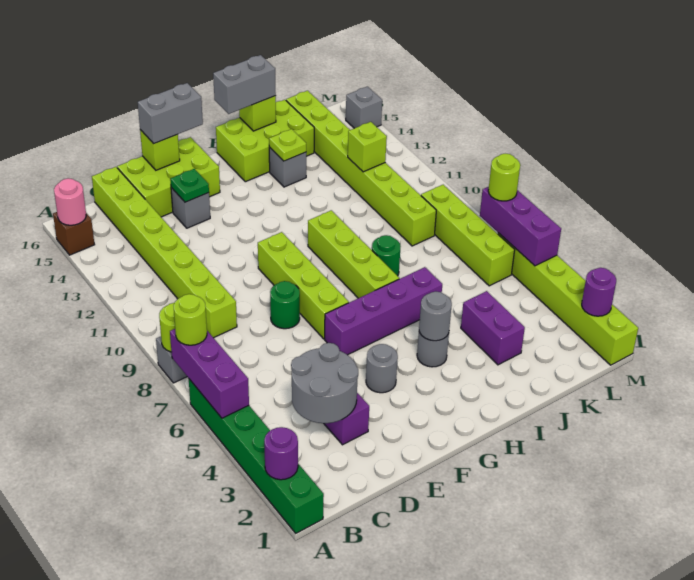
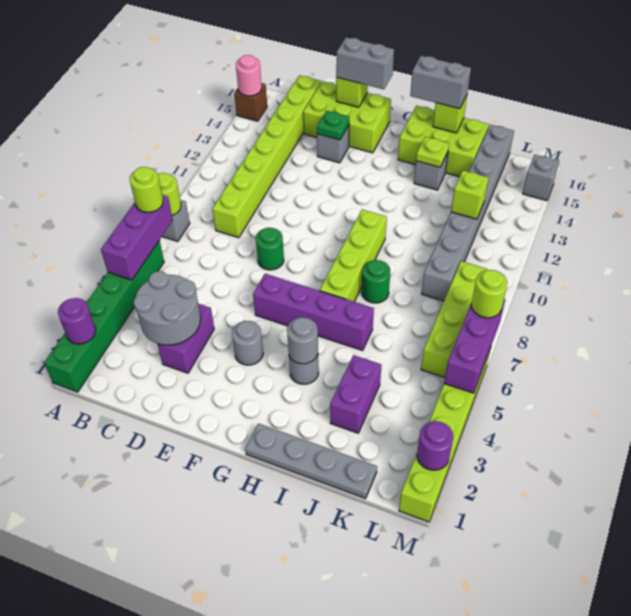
lime 1x4 brick [258,232,349,339] -> none
none -> grey 1x4 plate [245,424,377,499]
lime 1x8 brick [286,91,436,246] -> grey 1x8 brick [422,125,514,301]

